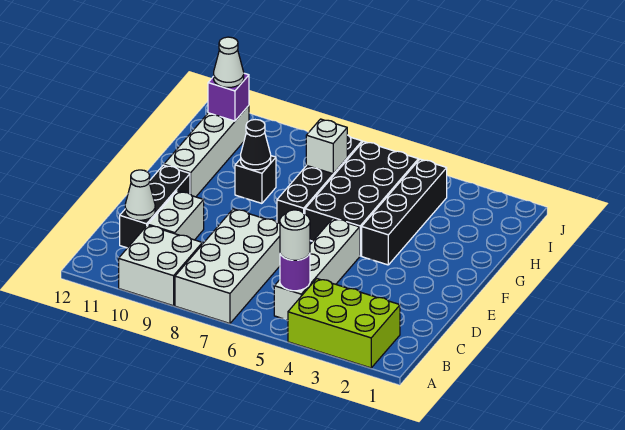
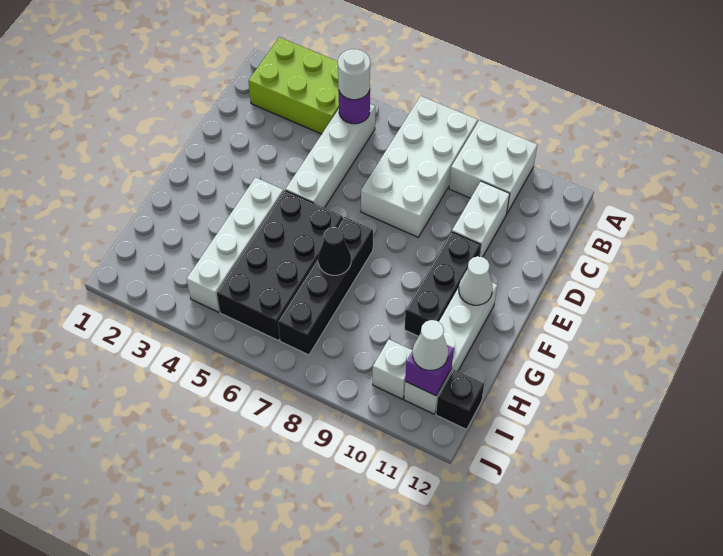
black 1x3 brick [120,165,190,248] -> black 1x3 brick moved to [404,232,481,336]
white 1x1 cone [125,170,155,220] -> white 1x1 cone moved to [459,256,493,305]
black 1x4 brick [362,159,447,265] -> white 1x4 brick [187,177,283,312]
black 1x1 brick [235,156,276,203] -> black 1x1 brick moved to [436,369,484,429]
black 1x1 cone [241,120,271,170] -> black 1x1 cone moved to [318,227,351,275]
white 1x1 brick [306,119,347,174] -> white 1x1 brick moved to [373,339,413,399]

